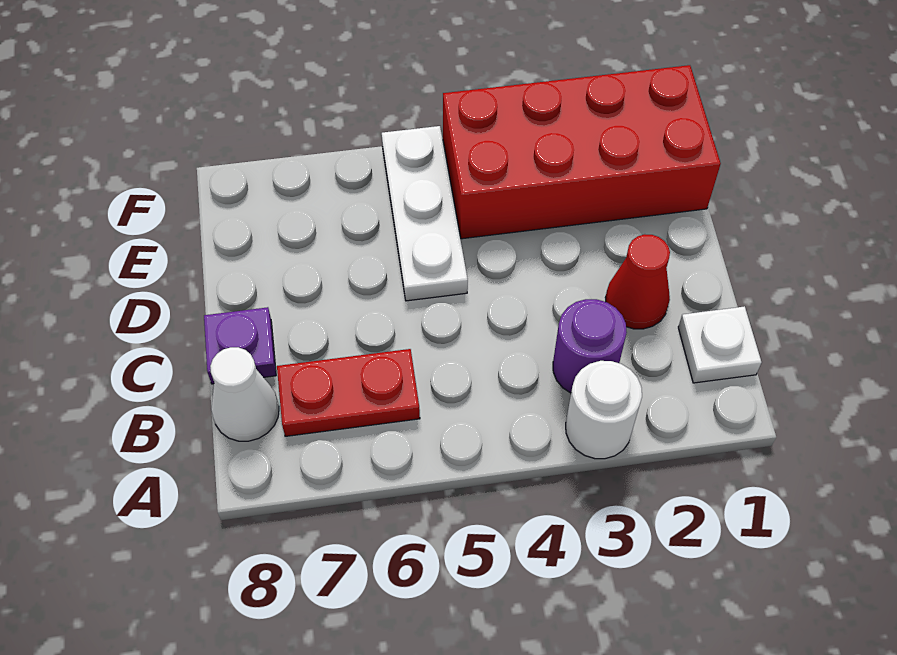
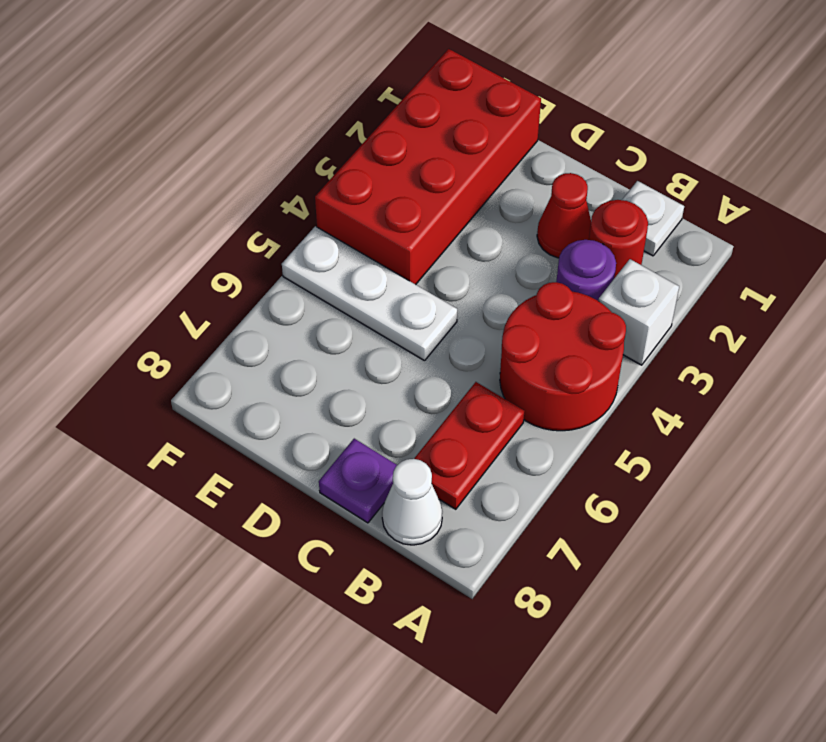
white 1x1 round brick [566,361,642,459] -> white 1x1 brick [598,259,679,365]
none -> red 2x2 round brick [500,282,626,431]
none -> red 1x1 round brick [589,200,648,278]

